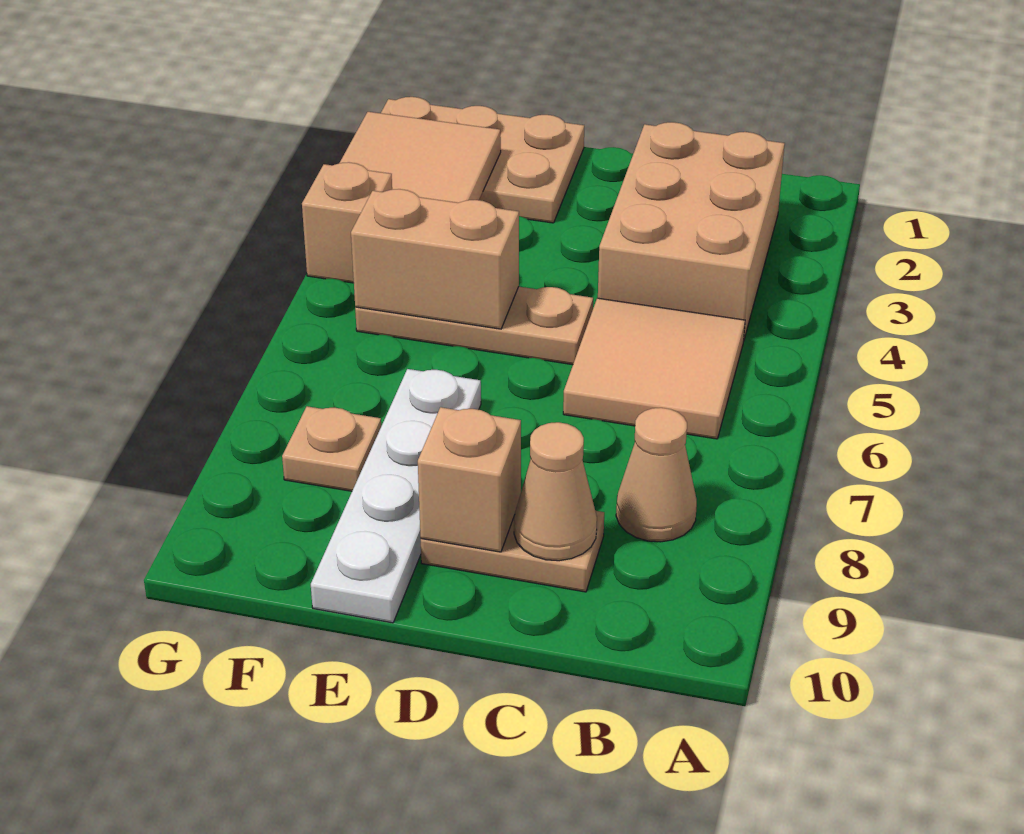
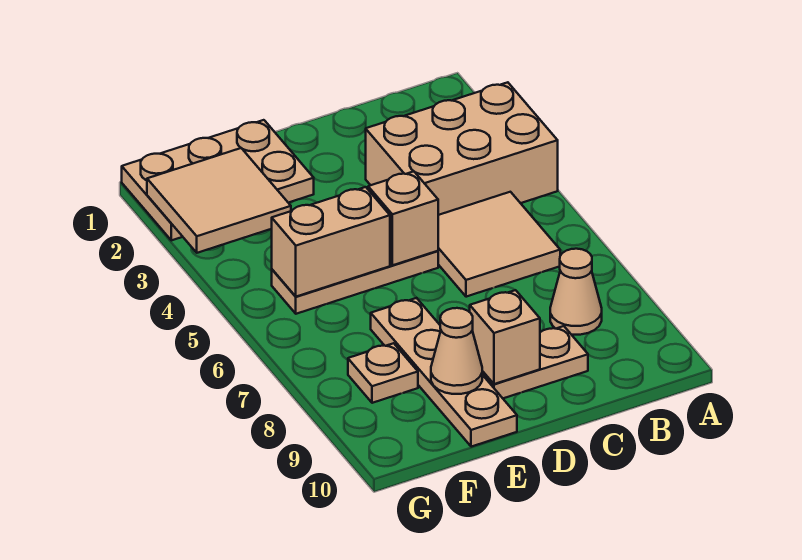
tan 2x3 brick [598,122,785,341] -> tan 2x3 brick turned to [366,82,558,215]
tan 1x1 cone [514,422,597,561] -> tan 1x1 cone moved to [431,308,482,394]
white 1x4 plate [311,369,481,623] -> tan 1x4 plate [371,298,517,447]
tan 1x1 brick [302,162,392,283] -> tan 1x1 brick moved to [368,171,438,265]

